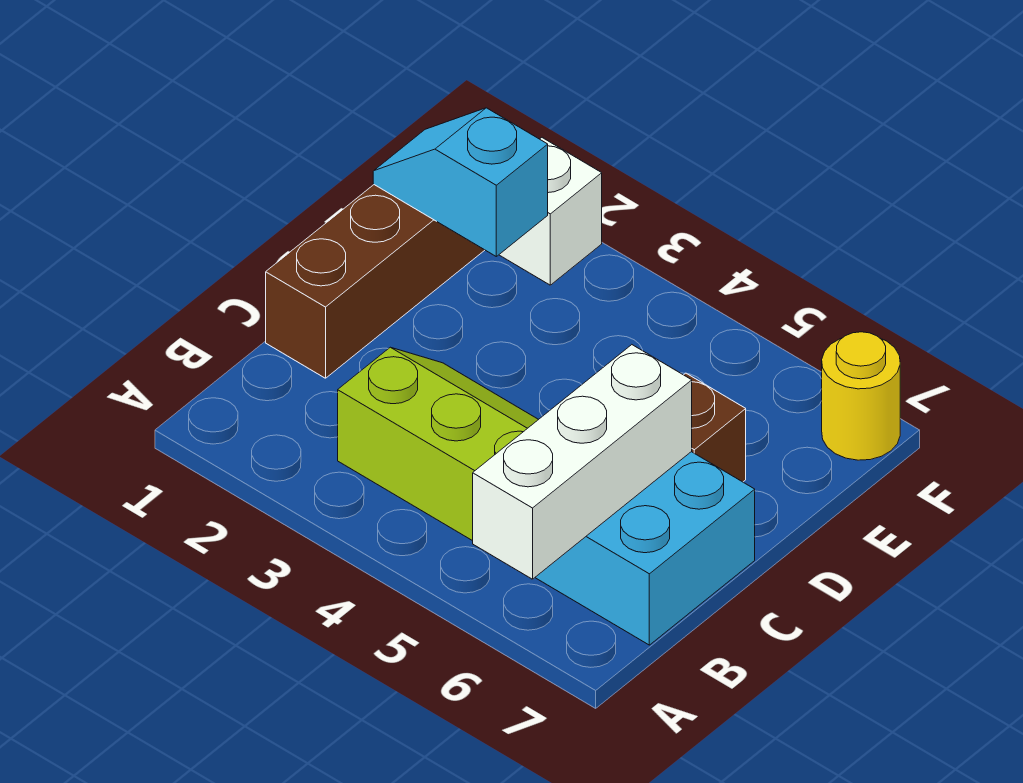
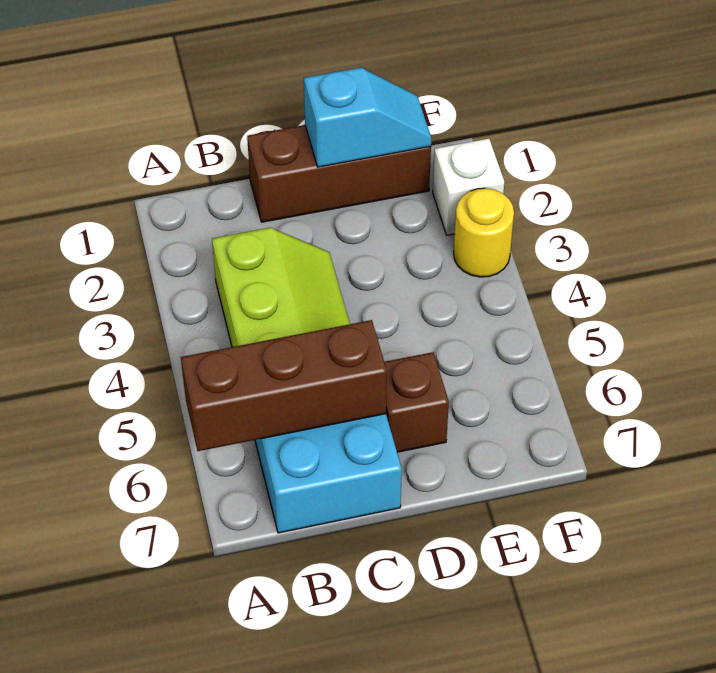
white 1x3 brick [473,345,692,579] -> brown 1x3 brick [181,320,387,451]
cyan 1x2 slope [373,108,548,256] -> cyan 1x2 slope turned to [304,68,431,167]
yellow 1x1 round brick [822,332,900,460] -> yellow 1x1 round brick moved to [454,188,514,277]

